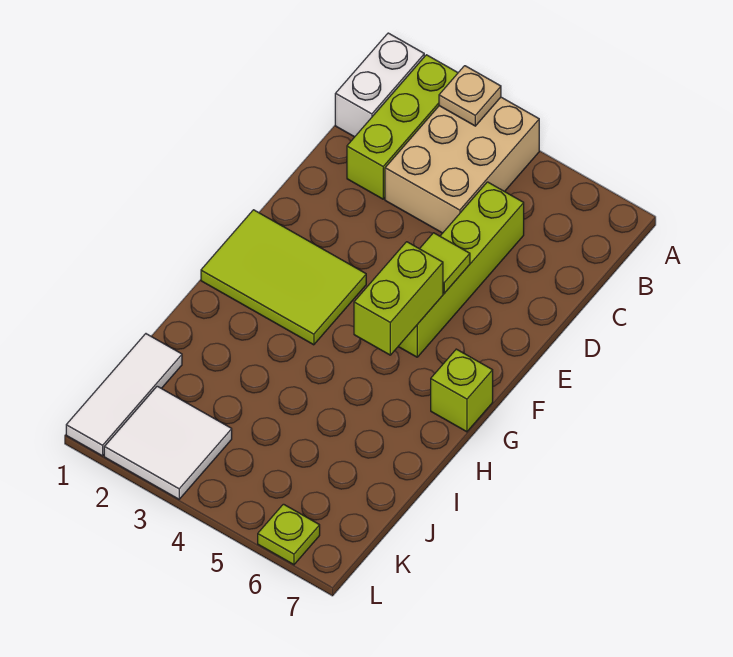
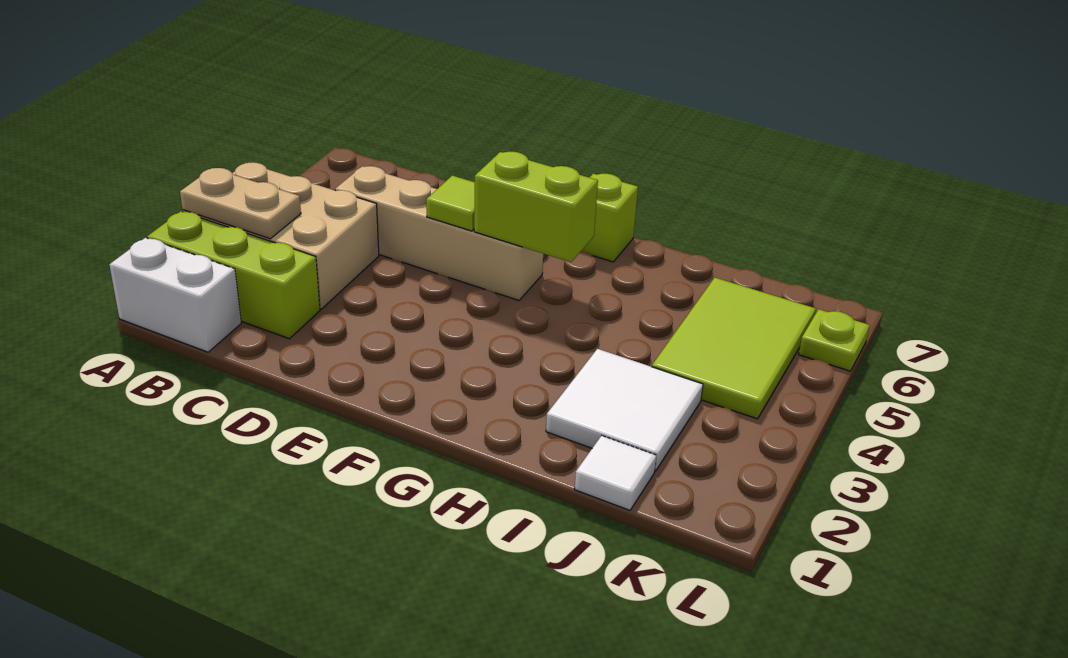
tan 1x1 plate [439,66,501,126] -> tan 1x2 plate [180,168,301,239]
lime 1x4 brick [398,182,524,357] -> tan 1x4 brick [335,166,543,300]
lime 2x3 tile [201,210,366,345] -> lime 2x3 tile moved to [652,278,816,419]
white 1x3 tile [66,334,182,456] -> white 1x1 tile [574,436,656,510]
white 2x2 tile [104,386,232,499] -> white 2x2 tile moved to [546,349,703,471]

